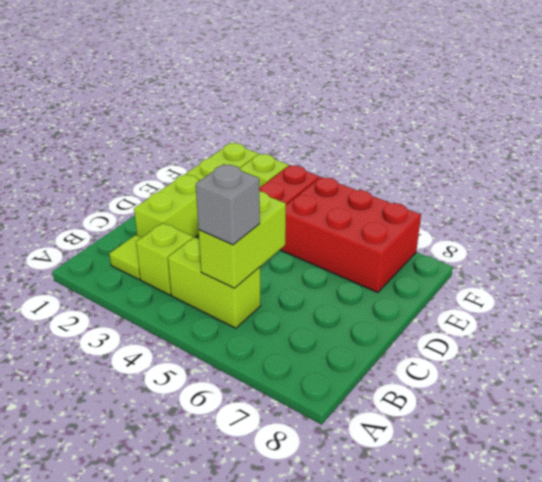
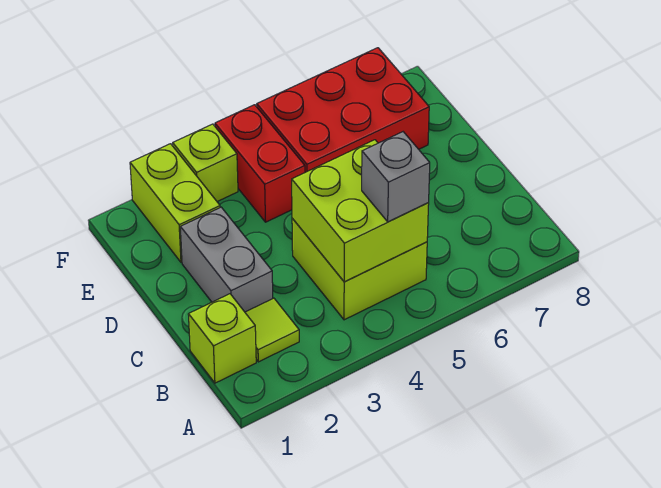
lime 1x1 brick [136,223,193,295] -> lime 1x1 brick moved to [188,294,256,383]
lime 1x2 brick [168,237,261,328] -> lime 2x2 brick [292,218,427,320]
lime 1x2 brick [199,191,286,288] -> lime 2x2 brick [292,140,429,282]
lime 1x2 brick [134,174,200,238] -> grey 1x2 brick [180,207,273,312]

